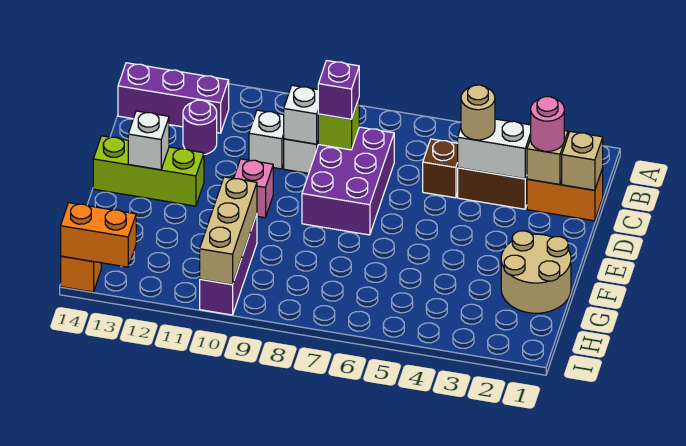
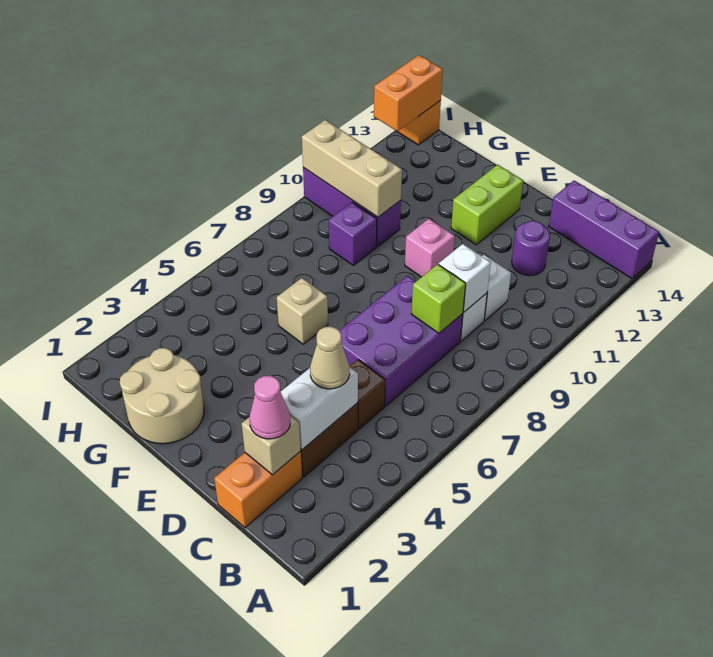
purple 1x3 brick [118,63,229,133] -> purple 1x3 brick turned to [549,181,659,279]
tan 1x1 brick [562,132,603,190] -> tan 1x1 brick moved to [277,278,328,344]
pink 1x1 round brick [531,97,564,151] -> pink 1x1 cone [250,376,290,439]
tan 1x1 round brick [461,85,495,140] -> tan 1x1 cone [310,327,350,389]
purple 2x3 brick [302,127,394,235] -> purple 2x3 brick turned to [339,276,463,406]
purple 1x1 brick [318,61,359,119] -> purple 1x1 brick moved to [329,202,377,265]
lime 1x3 brick [93,136,204,206] -> lime 1x2 brick [451,165,523,245]
white 1x1 brick [128,111,169,170] -> none

